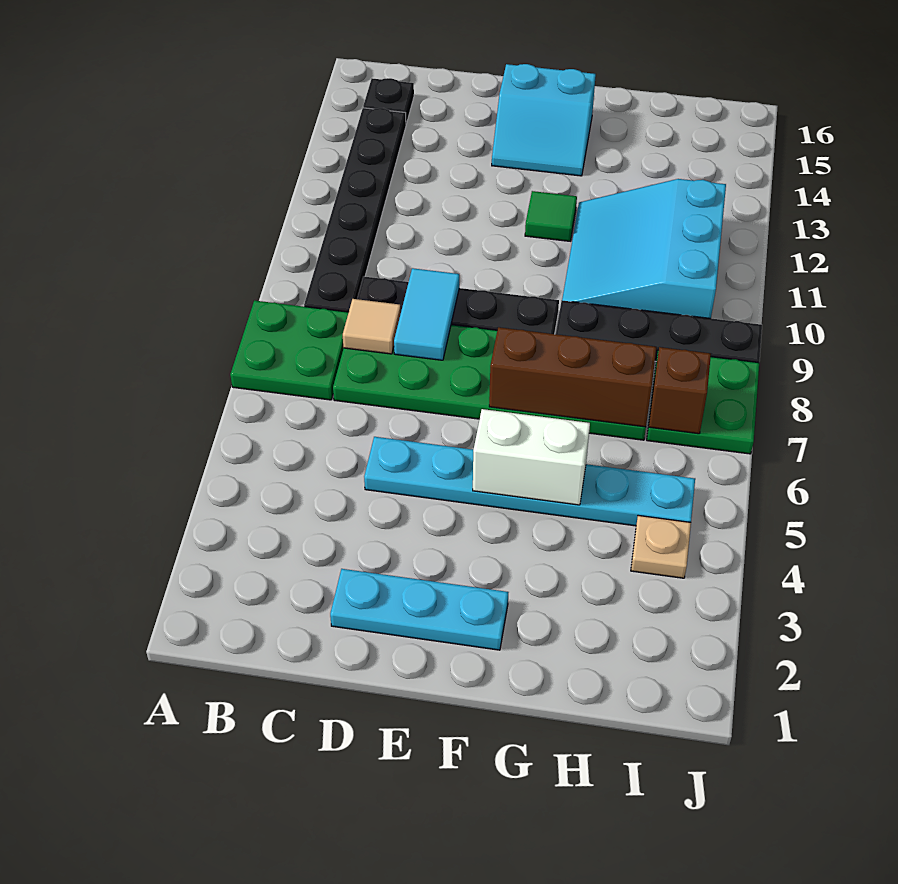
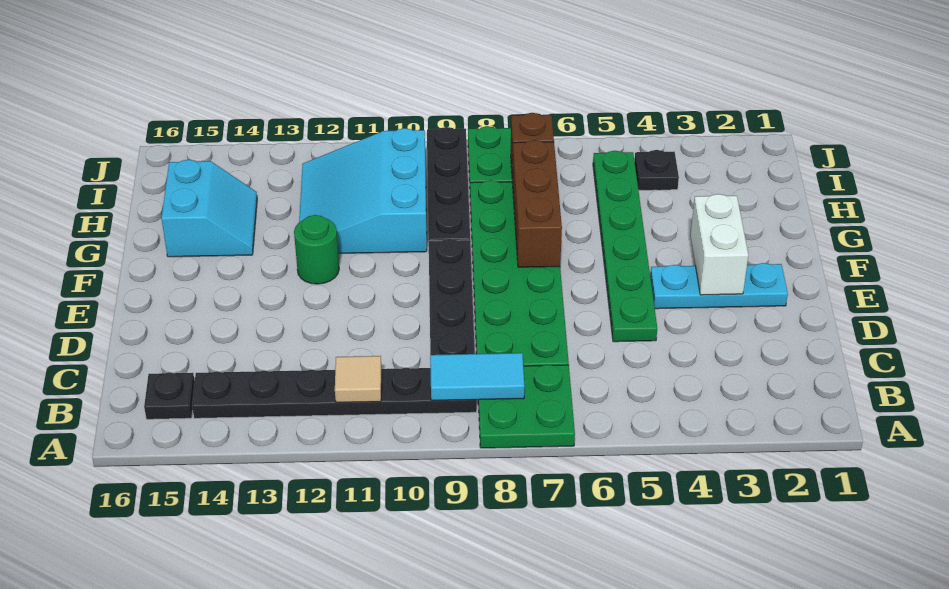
tan 1x1 tile [343,299,401,354] -> tan 1x1 tile moved to [335,356,381,402]
cyan 1x3 plate [330,569,508,650] -> cyan 1x3 plate turned to [650,263,788,309]
cyan 1x6 plate [364,437,695,526] -> green 1x6 plate [593,151,657,342]
cyan 1x2 tile [394,268,459,360] -> cyan 1x2 tile moved to [430,353,525,401]
cyan 2x2 slope [492,64,596,176] -> cyan 2x2 slope moved to [161,160,257,257]
white 1x2 brick [473,409,590,505] -> white 1x2 brick moved to [691,194,748,295]
green 1x1 tile [525,191,577,241] -> green 1x1 round brick [294,215,339,284]
cyan 3x3 slope [562,179,726,318] -> cyan 3x3 slope turned to [299,128,427,254]
tan 1x1 plate [631,515,691,578] -> black 1x1 plate [635,150,679,190]

